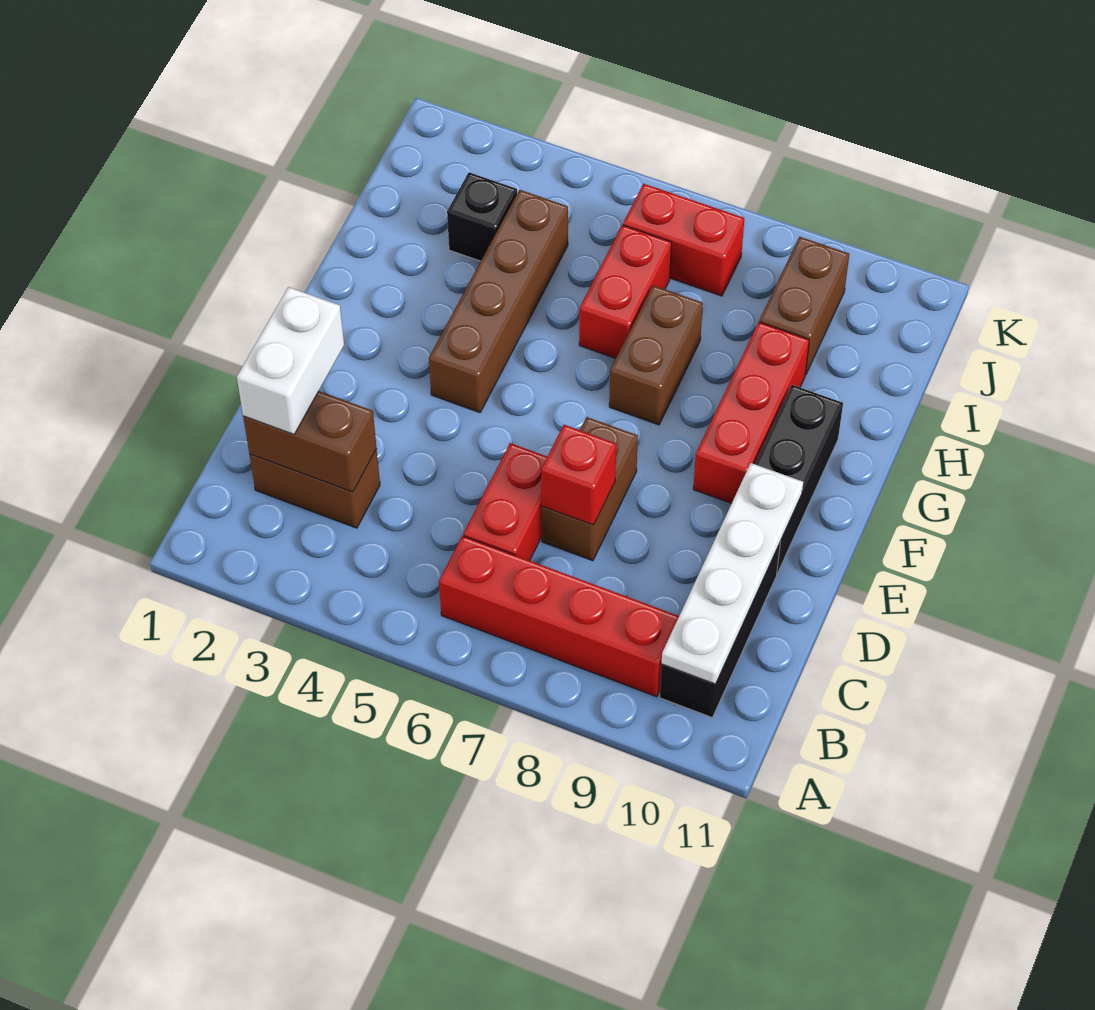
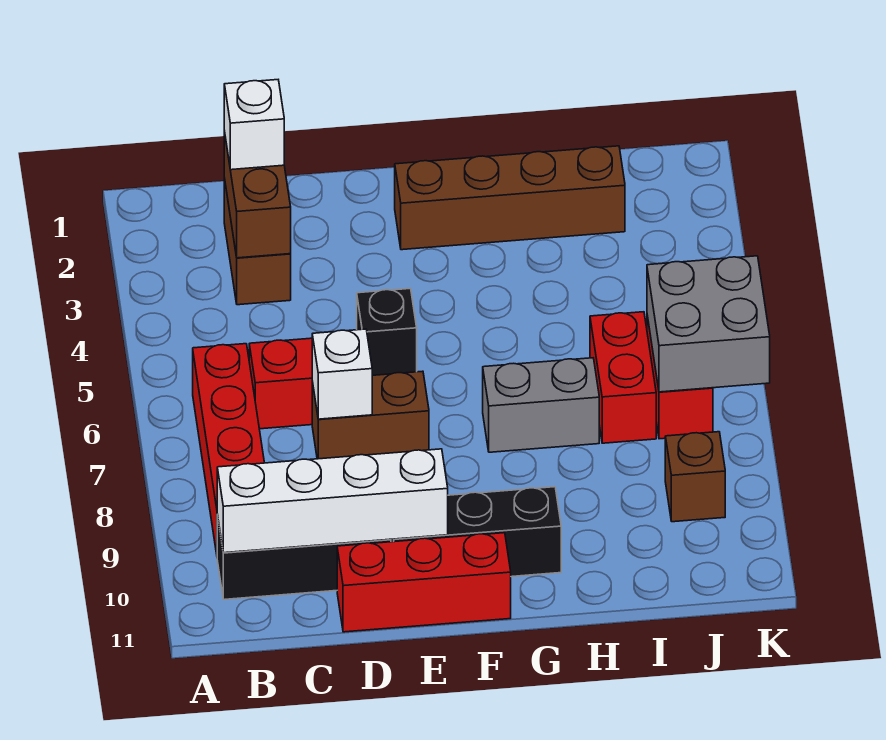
white 1x4 plate [662,463,803,684] -> white 1x4 brick [217,449,448,553]
white 1x2 brick [237,287,344,434] -> white 1x1 brick [224,80,284,170]
red 1x1 brick [541,425,616,525] -> white 1x1 brick [312,329,372,419]
brown 1x4 brick [429,190,568,413] -> brown 1x4 brick moved to [395,146,625,250]
red 1x3 brick [693,322,809,503] -> red 1x3 brick moved to [337,533,511,632]
brown 1x2 brick [609,285,703,425] -> grey 1x2 brick [483,358,599,452]
red 1x2 brick [579,225,672,358] -> red 1x2 brick turned to [590,312,656,443]
black 1x1 brick [447,172,517,261] -> black 1x1 brick moved to [357,289,417,375]
brown 1x2 brick [759,237,849,375] -> brown 1x1 brick [665,432,725,522]
none -> grey 2x2 brick [647,256,770,392]

